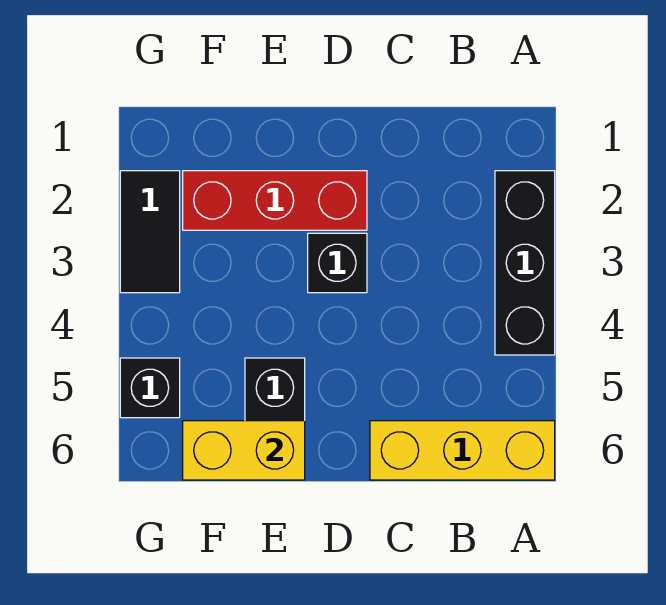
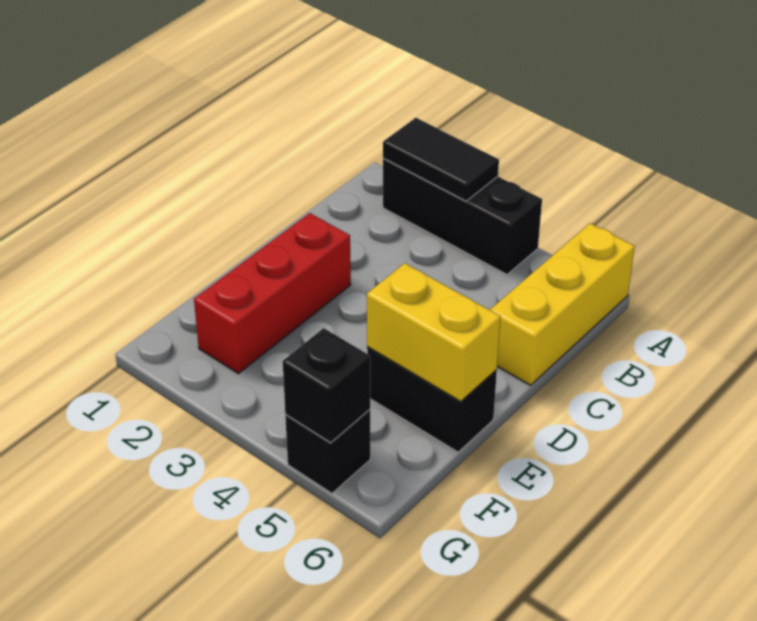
black 1x1 brick [308,233,367,293] -> black 1x1 brick moved to [283,328,370,443]
yellow 1x2 brick [183,421,305,480] -> yellow 1x2 brick turned to [367,263,501,401]
black 1x2 tile [120,171,180,293] -> black 1x2 tile moved to [383,118,499,201]

